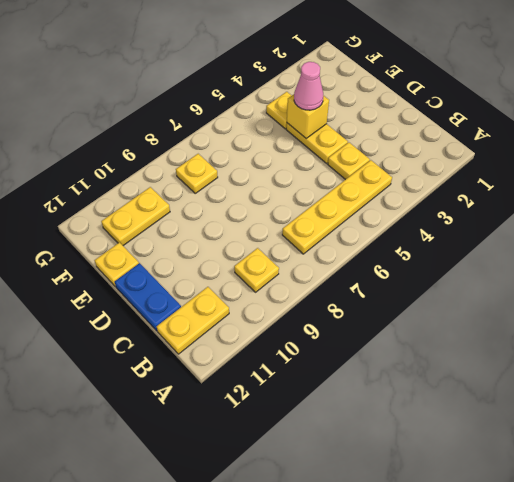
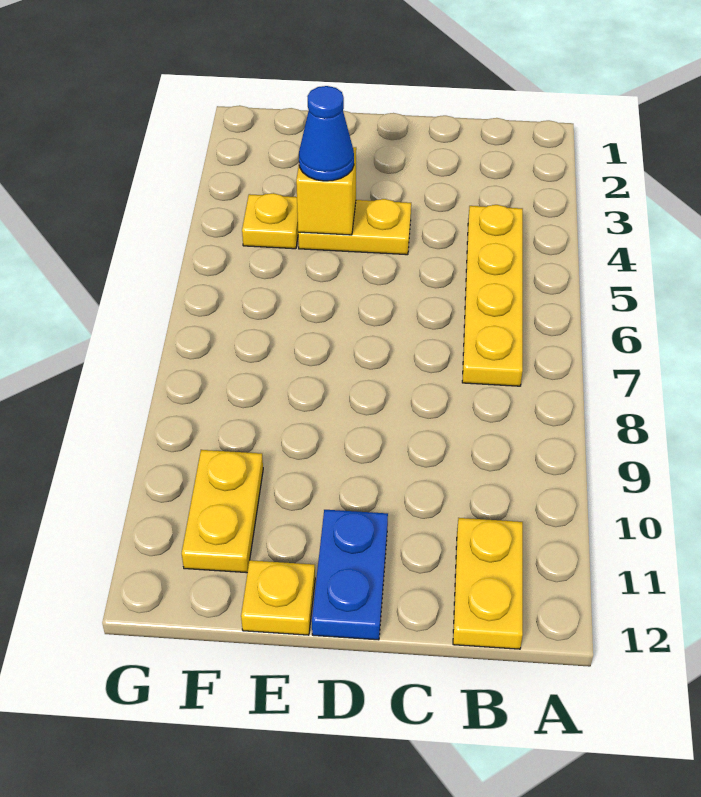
yellow 1x1 plate [234,248,279,292] -> none
yellow 1x1 plate [328,142,370,180] -> none
blue 1x2 plate [115,263,181,331] -> blue 1x2 plate turned to [312,510,388,640]
pink 1x1 cone [294,62,323,110] -> blue 1x1 cone [299,86,354,181]
yellow 1x1 plate [176,154,218,193] -> none

